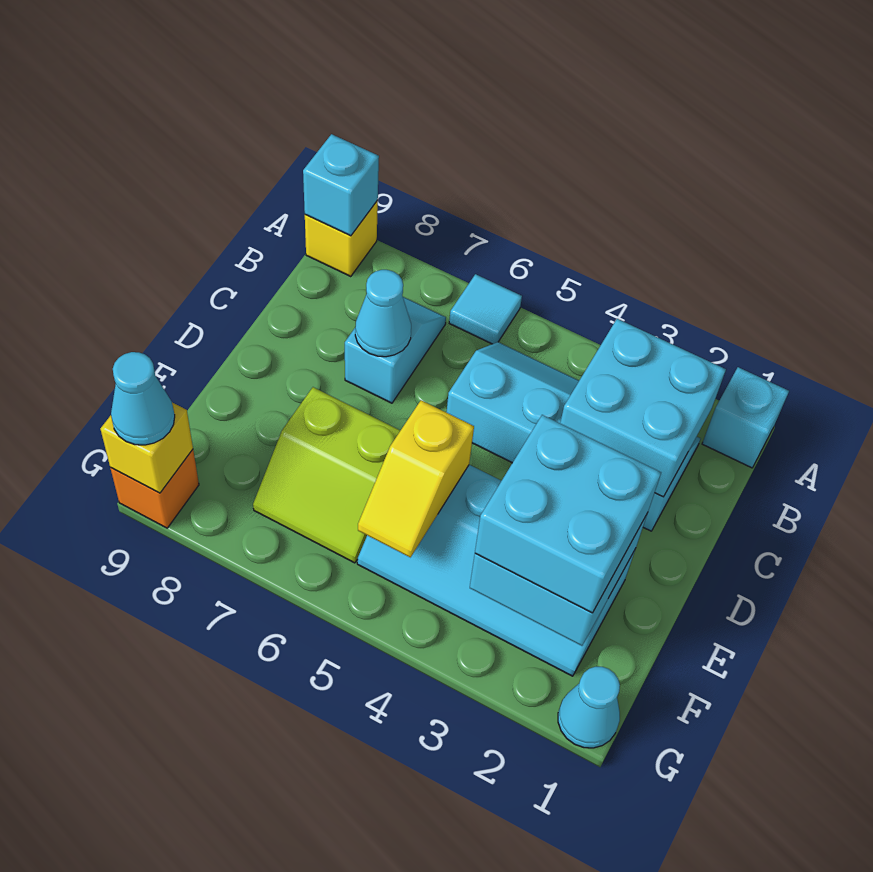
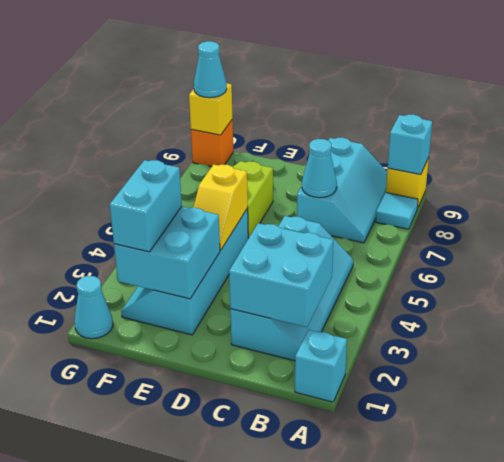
cyan 1x1 tile [449,274,522,344] -> cyan 1x1 tile moved to [376,192,418,229]
cyan 1x2 slope [345,297,446,403] -> cyan 2x3 slope [297,138,387,243]
cyan 2x2 brick [475,415,661,613] -> cyan 1x2 brick [110,160,182,252]
yellow 1x2 slope [358,400,474,557] -> yellow 1x2 slope turned to [193,164,248,250]

